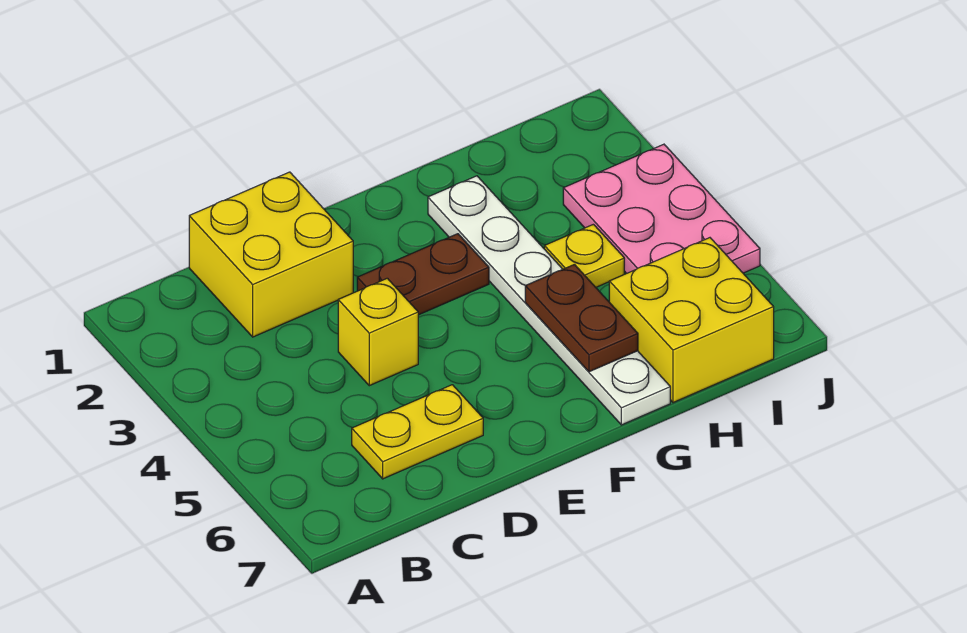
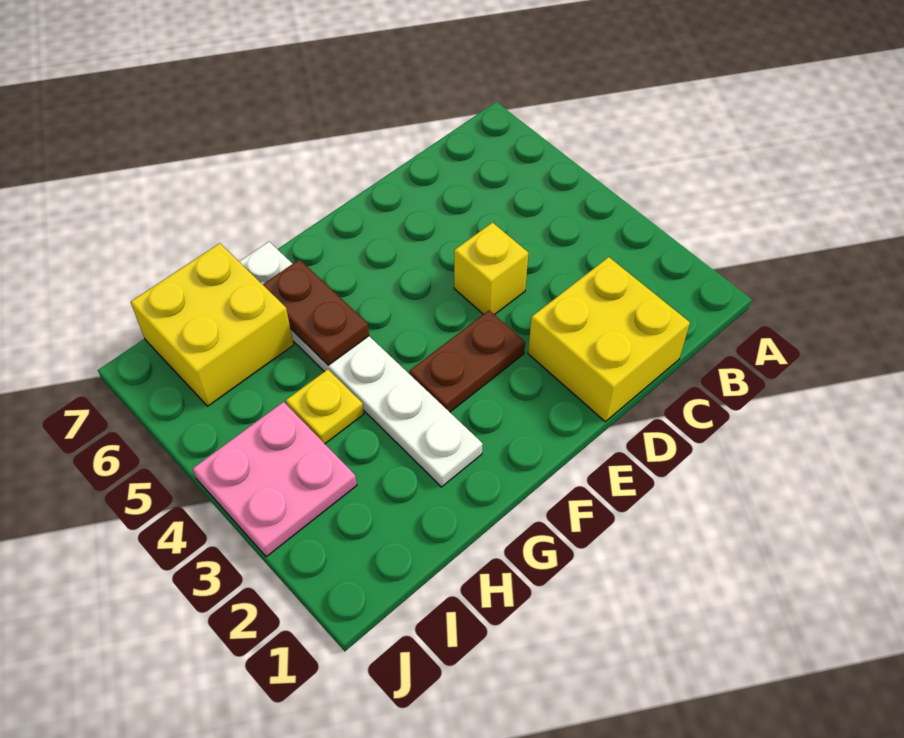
yellow 1x2 plate [352,385,483,479] -> none
pink 2x3 plate [563,144,760,274] -> pink 2x2 plate [193,402,357,557]

